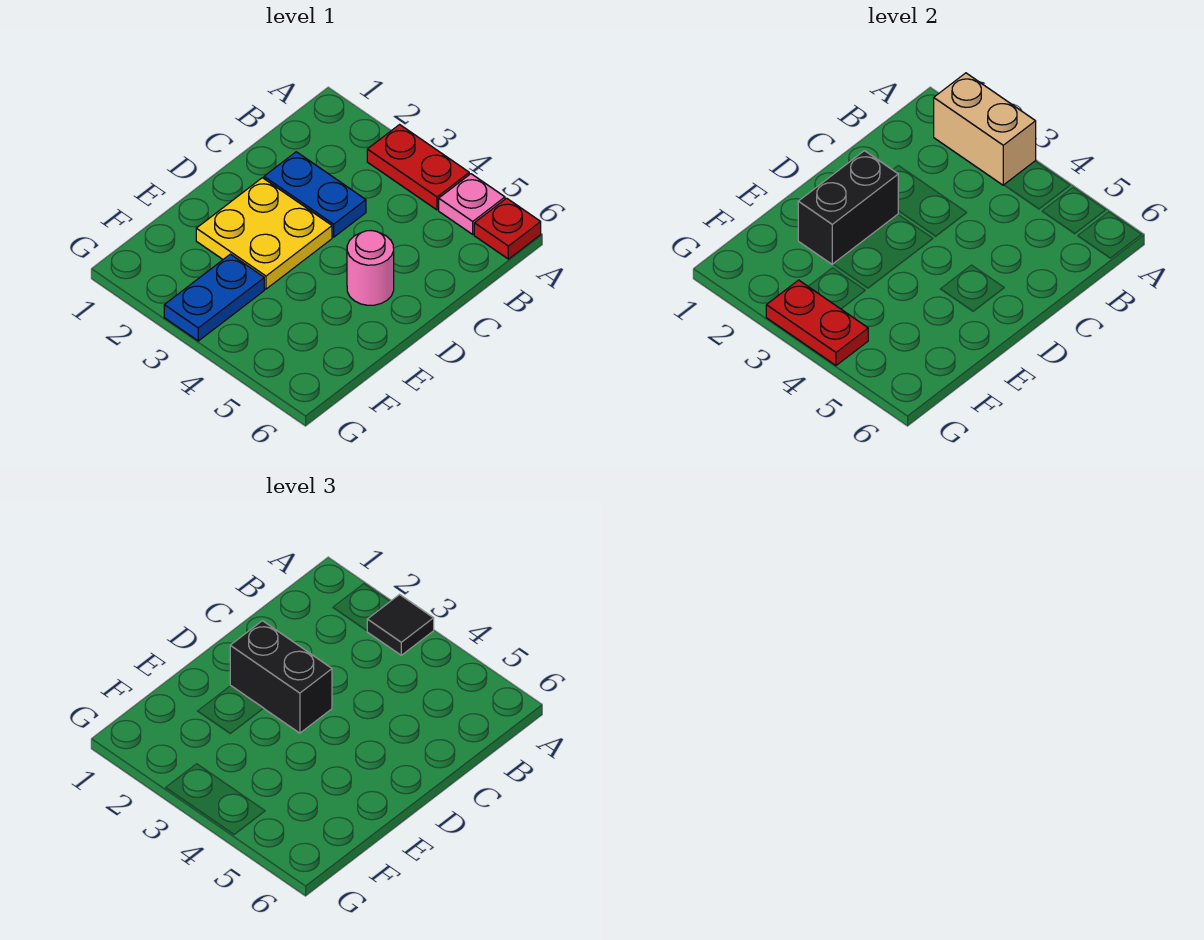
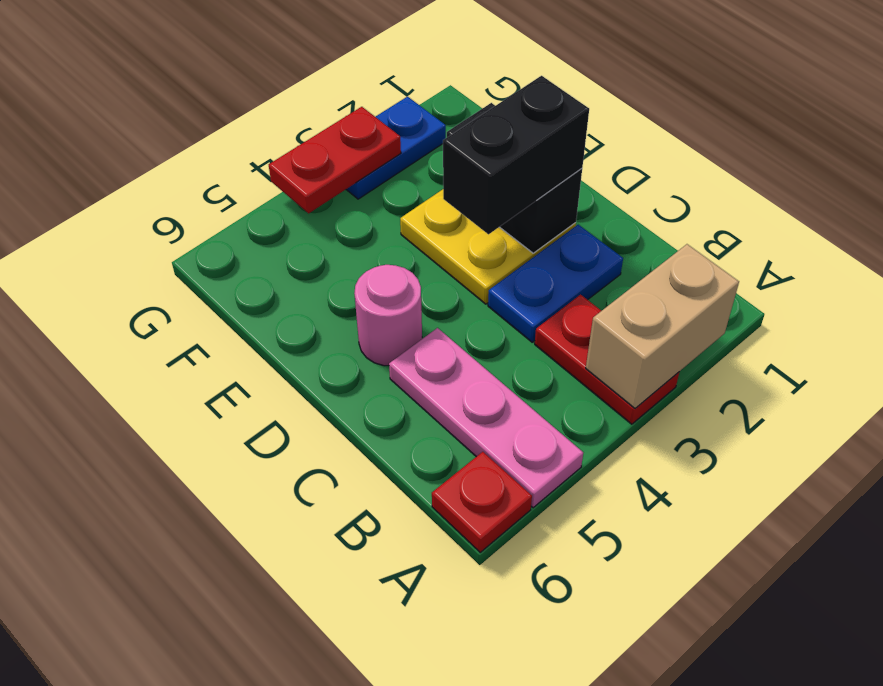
red 1x2 plate [367,125,469,210] -> red 1x2 plate turned to [535,295,679,424]
black 1x1 tile [367,595,434,655] -> none
pink 1x1 plate [439,174,505,234] -> pink 1x3 plate [389,328,583,508]
blue 1x2 plate [164,254,264,341] -> blue 1x2 plate turned to [346,97,446,199]

